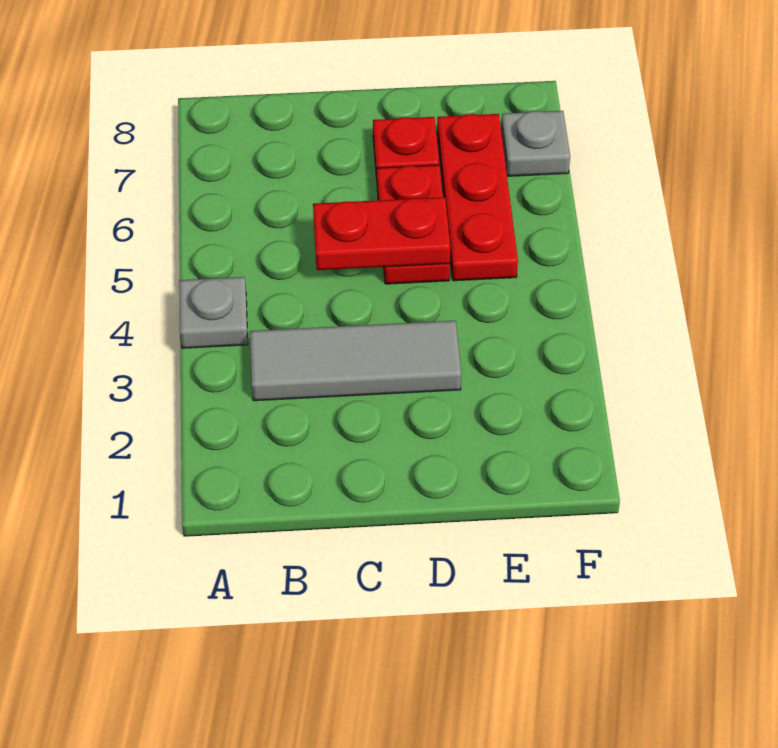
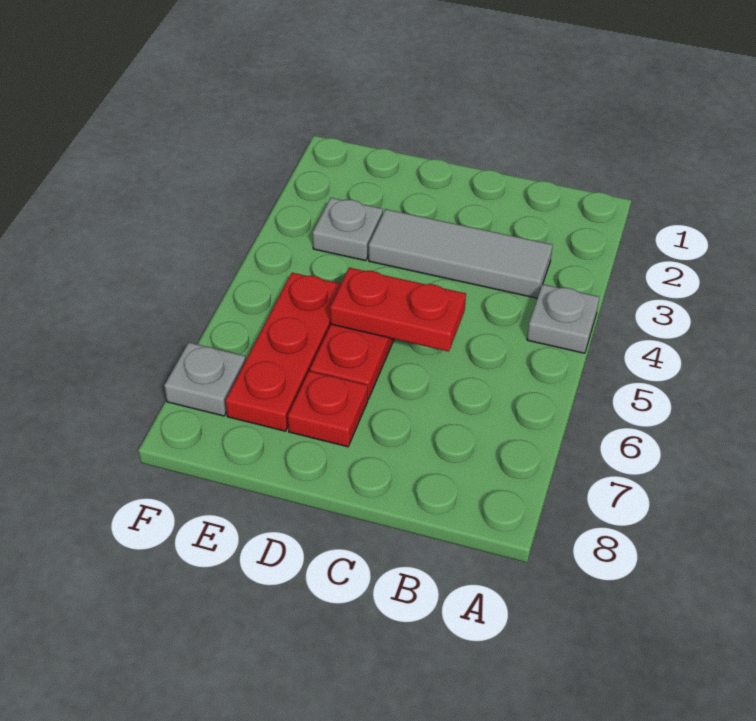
none -> grey 1x1 plate [313,198,383,261]

